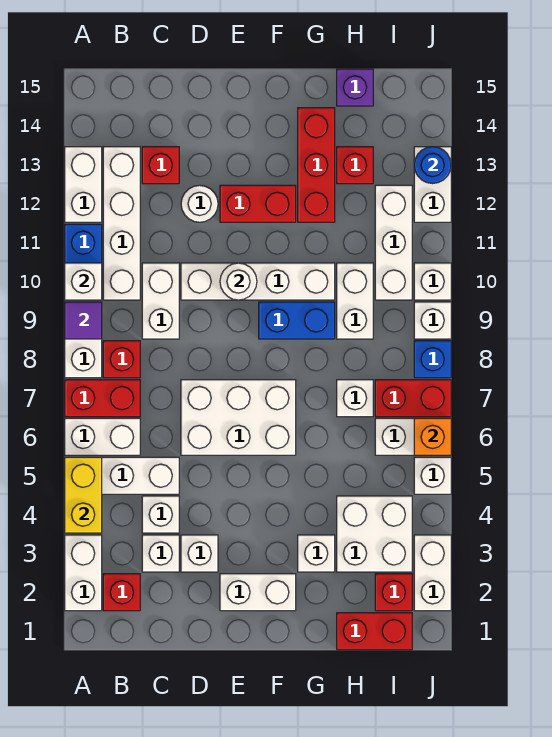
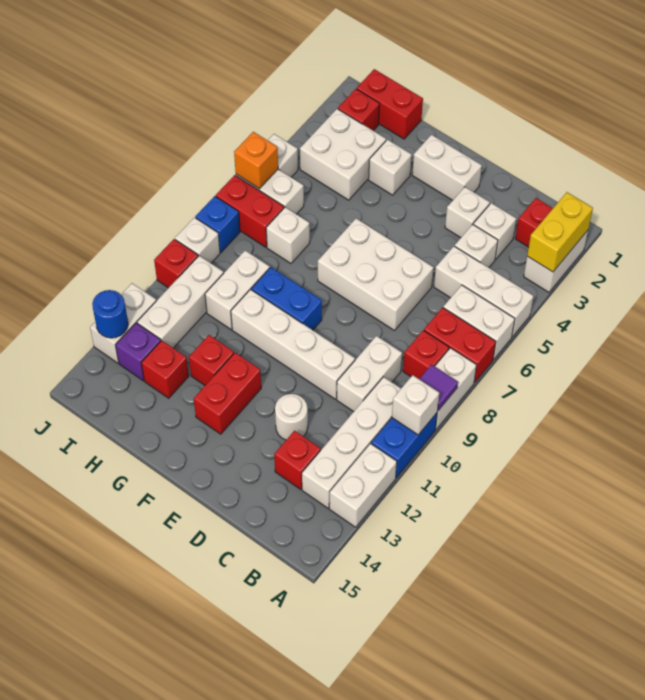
yellow 1x2 brick [65,457,102,533] -> yellow 1x2 brick moved to [527,192,593,272]
white 1x1 round brick [220,263,257,300] -> none
red 1x2 brick [220,185,296,222] -> red 1x2 brick turned to [194,353,261,434]
red 1x3 brick [298,108,335,222] -> red 1x1 brick [189,335,234,385]
purple 1x1 brick [337,69,373,106] -> purple 1x1 brick moved to [116,323,161,381]
white 1x2 brick [414,535,451,611] -> none
white 1x1 brick [414,263,451,300] -> red 1x1 brick [154,239,198,288]

